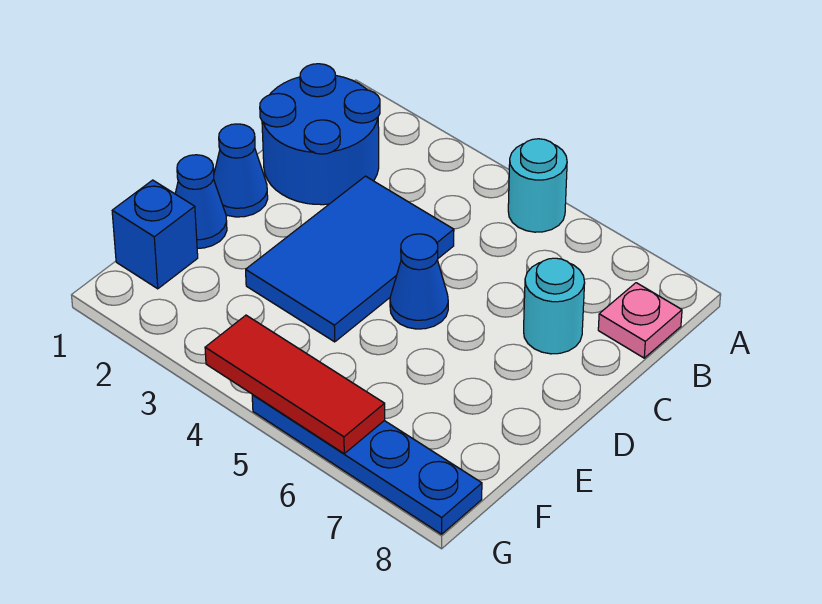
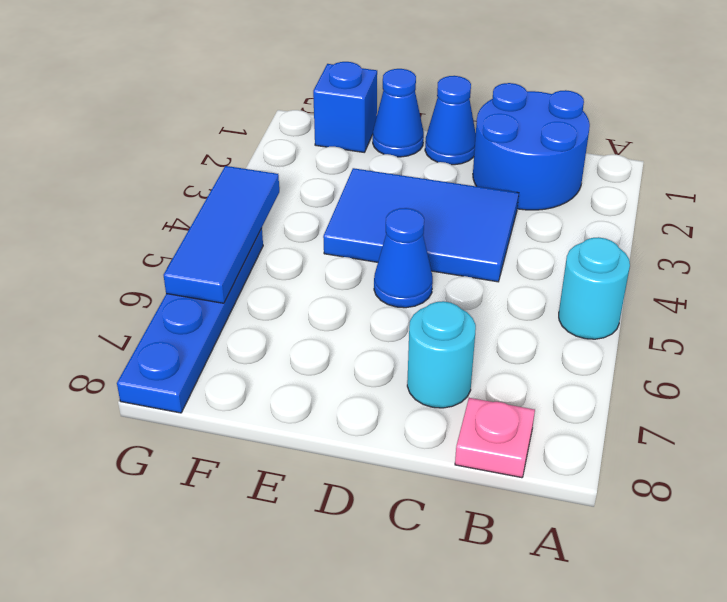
red 1x3 tile [205,315,385,454] -> blue 1x3 tile [164,166,279,303]

